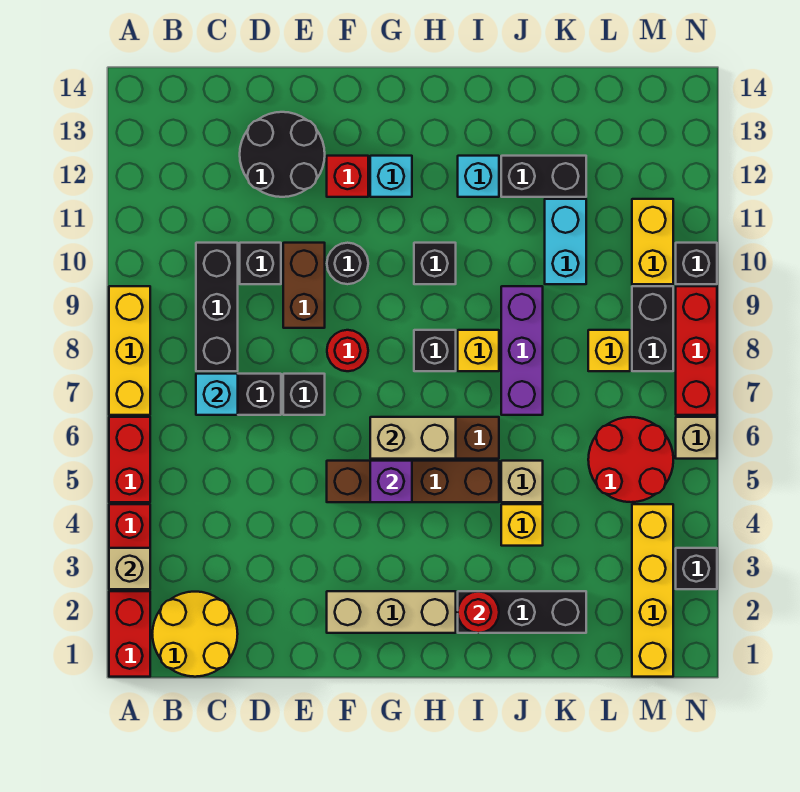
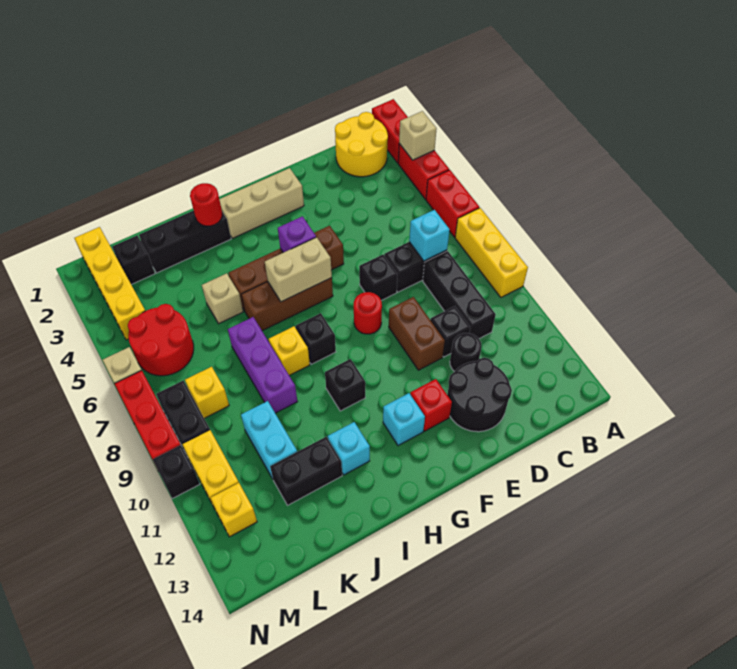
black 1x1 round brick [327,243,368,284] -> black 1x1 round brick moved to [450,333,482,371]
yellow 1x1 brick [501,504,543,546] -> yellow 1x1 brick moved to [211,483,257,537]
black 1x1 brick [676,548,717,589] -> black 1x1 brick moved to [112,235,155,285]

